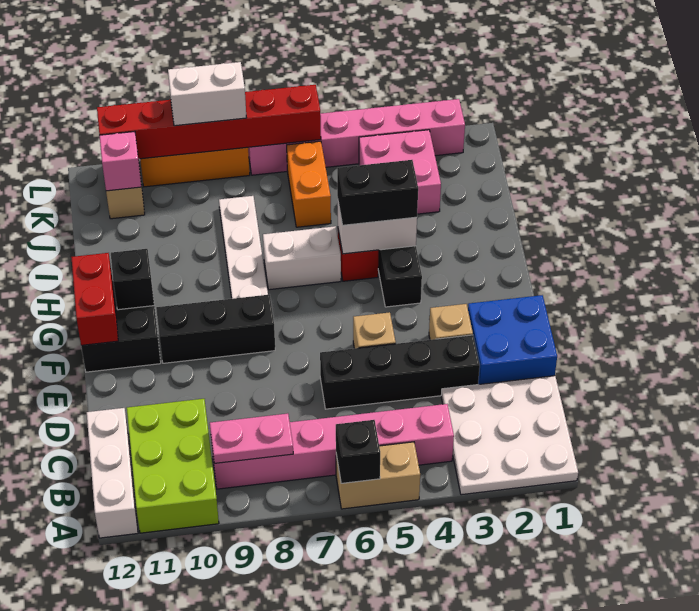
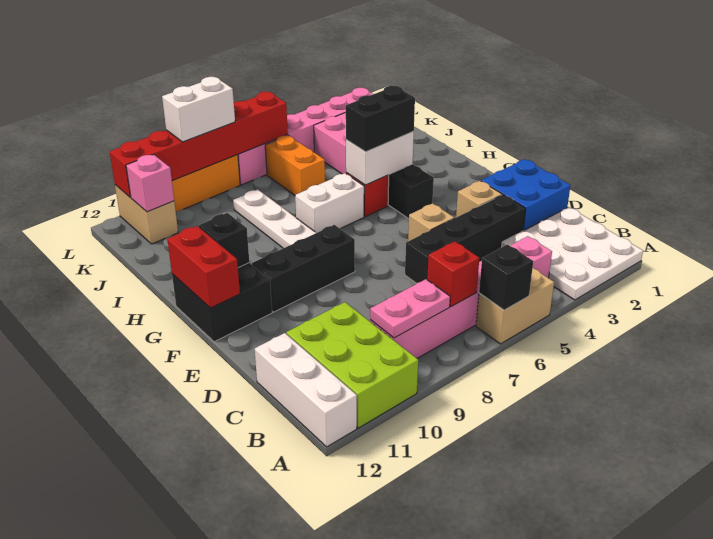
none -> red 1x1 brick [427,241,479,307]

